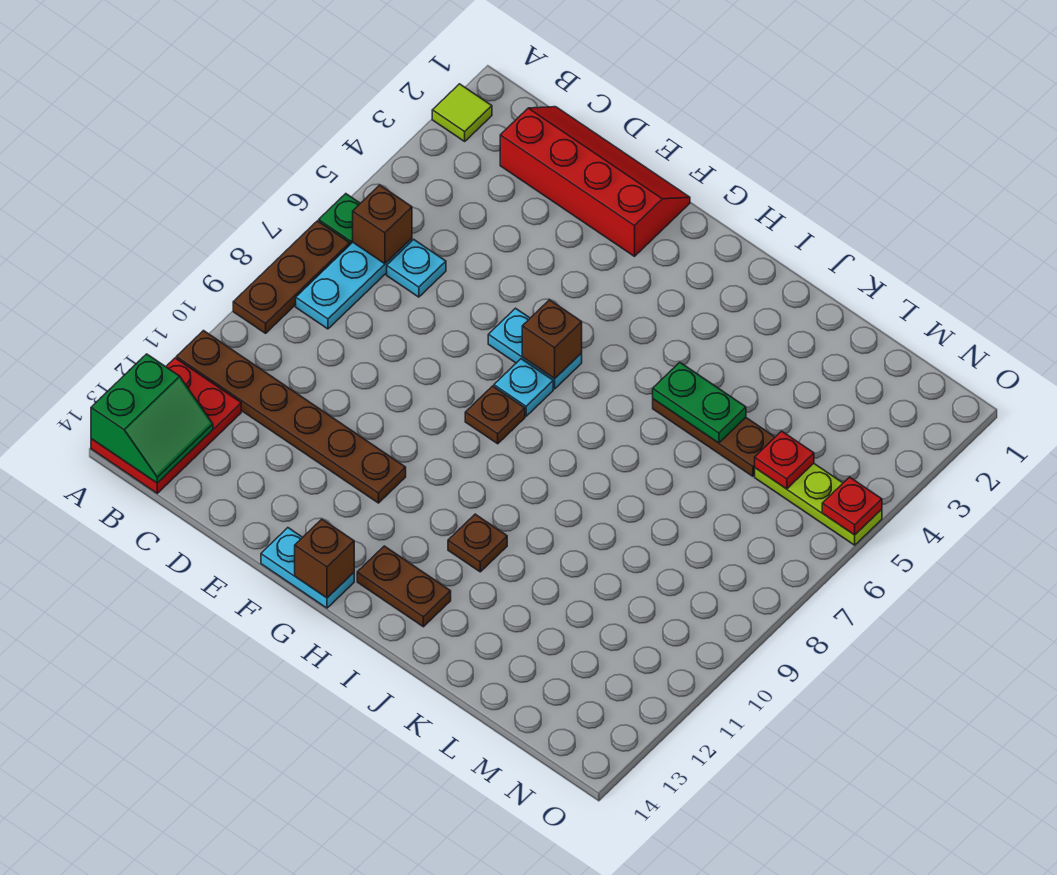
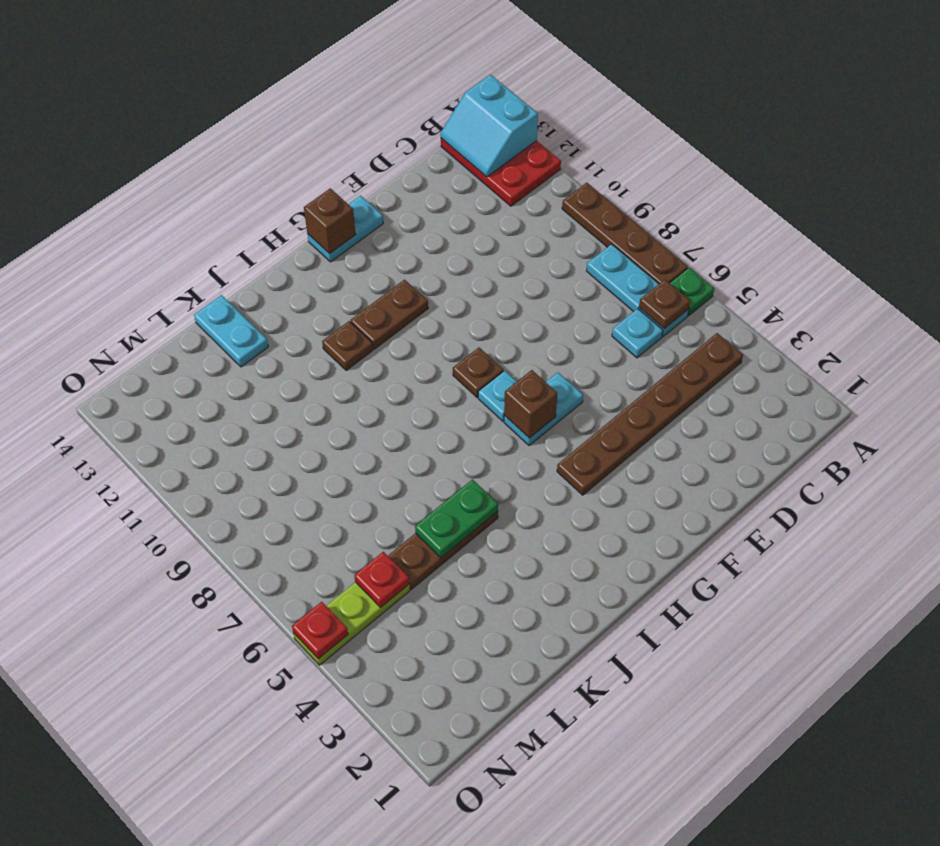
lime 1x1 tile [432,84,492,141] -> none
brown 1x3 plate [233,221,350,333] -> brown 1x4 plate [562,183,688,284]
brown 1x6 plate [176,331,406,503] -> brown 1x6 plate moved to [557,333,743,495]
green 2x2 slope [91,354,213,483] -> cyan 2x2 slope [441,75,538,177]
brown 1x1 brick [353,185,412,264] -> brown 1x1 plate [639,280,690,329]
red 2x4 slope [500,107,690,256] -> none
brown 1x2 plate [357,546,451,627] -> brown 1x2 plate moved to [351,280,428,349]
none -> cyan 1x2 plate [194,295,268,367]

